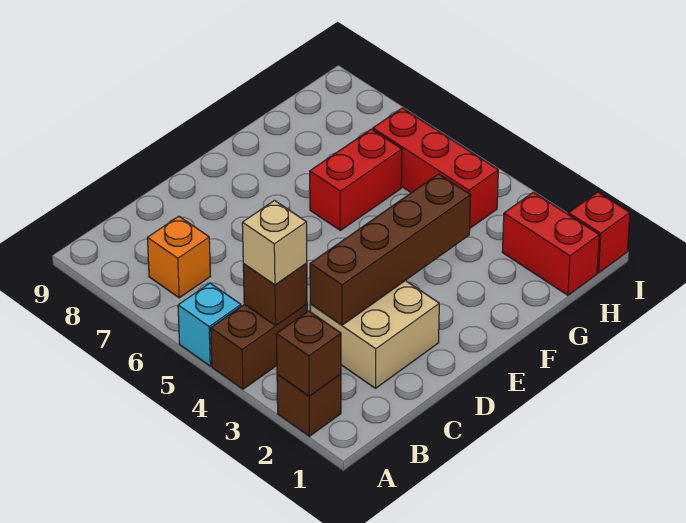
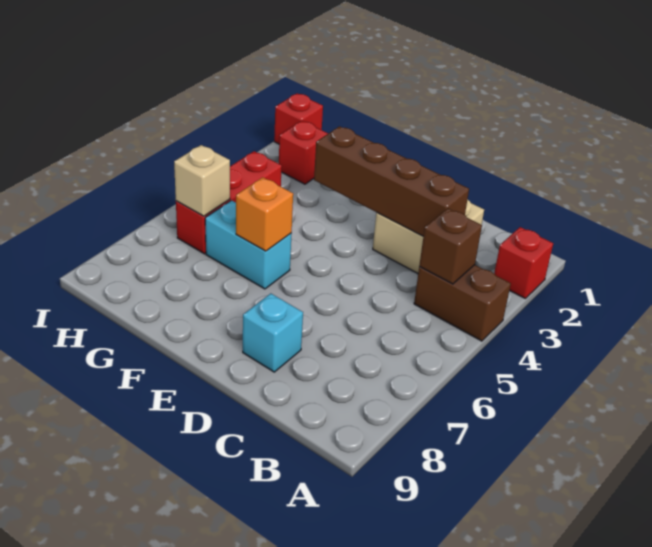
brown 1x1 brick [277,374,341,436] -> red 1x1 brick [494,227,553,298]
brown 1x1 brick [276,311,341,396] -> none
cyan 1x1 brick [178,283,241,366] -> cyan 1x1 brick moved to [243,293,303,372]
tan 1x1 brick [242,201,307,285] -> tan 1x1 brick moved to [174,145,230,216]
orange 1x1 brick [147,216,210,298] -> orange 1x1 brick moved to [236,177,293,251]
red 1x2 brick [310,129,402,230] -> cyan 1x2 brick [205,200,292,289]
red 1x2 brick [502,192,599,295] -> red 1x1 brick [279,121,328,184]

